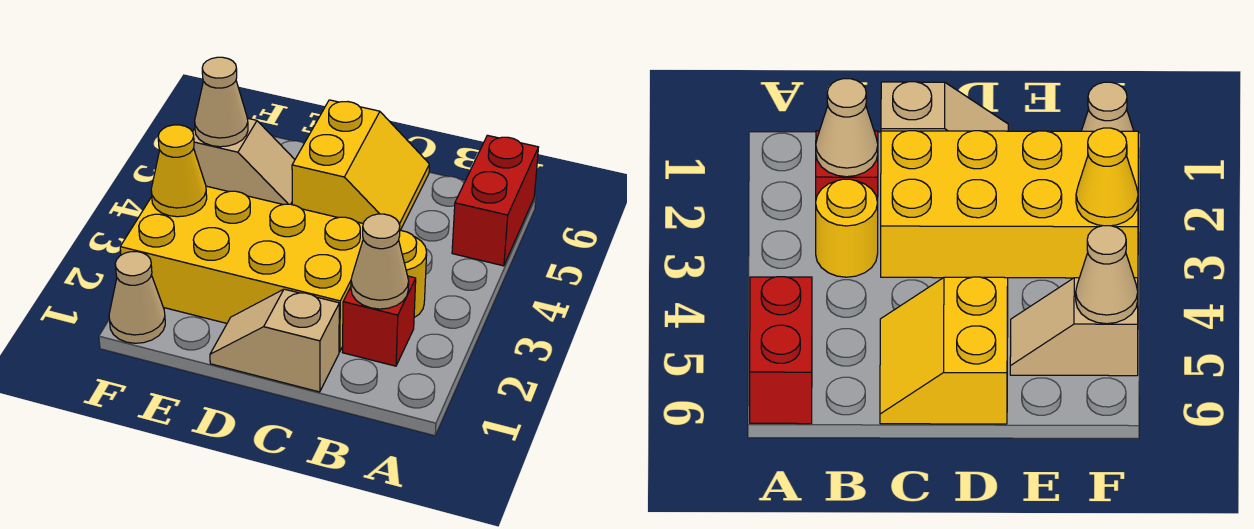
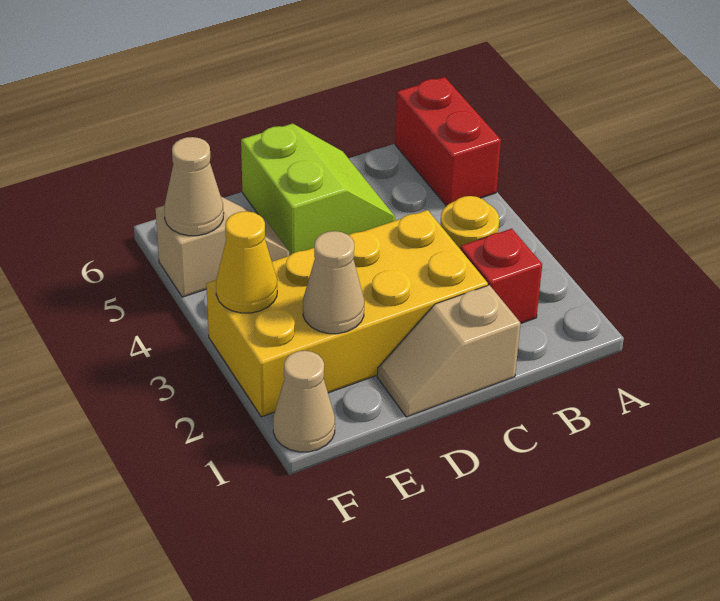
tan 1x1 cone [351,214,409,309] -> tan 1x1 cone moved to [303,231,364,334]
yellow 2x2 slope [292,100,429,230] -> lime 2x2 slope [241,123,395,256]

